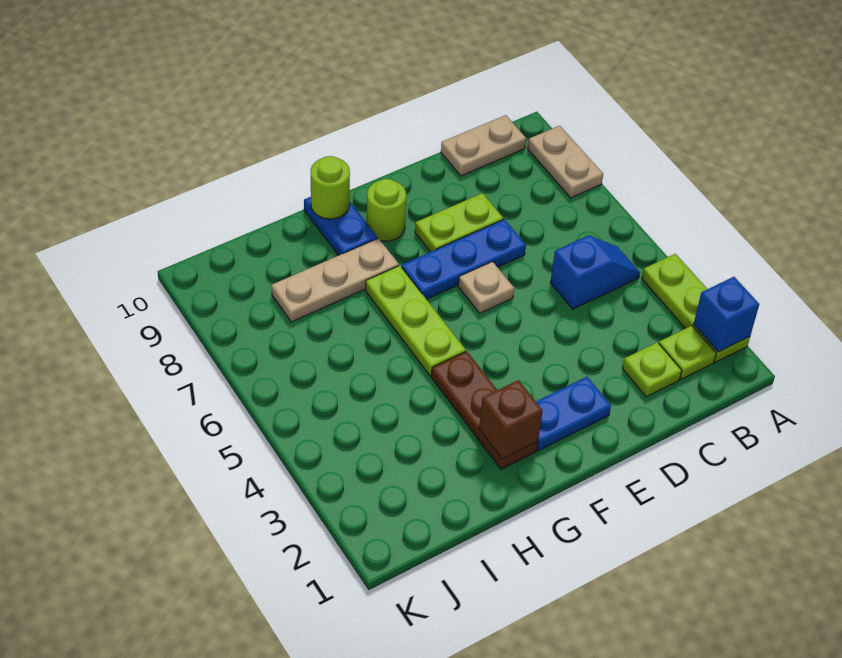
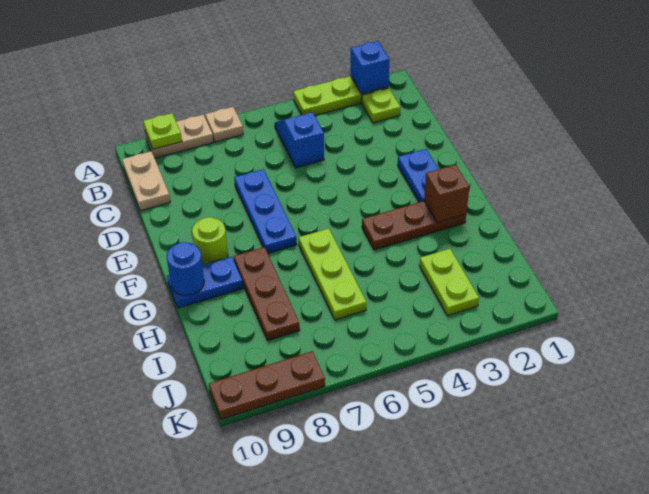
lime 1x1 plate [622,342,682,397] -> lime 1x1 plate moved to [143,113,182,149]
lime 1x2 plate [415,193,503,252] -> lime 1x2 plate moved to [419,249,479,316]
tan 1x1 plate [458,262,514,313] -> tan 1x1 plate moved to [205,107,243,142]
lime 1x3 plate [366,266,466,376] -> lime 1x3 plate turned to [299,228,366,320]
tan 1x3 plate [272,238,399,322] -> brown 1x3 plate [234,247,300,341]
lime 1x1 round brick [311,156,350,219] -> blue 1x1 round brick [167,242,204,295]
none -> brown 1x3 plate [209,351,325,419]

